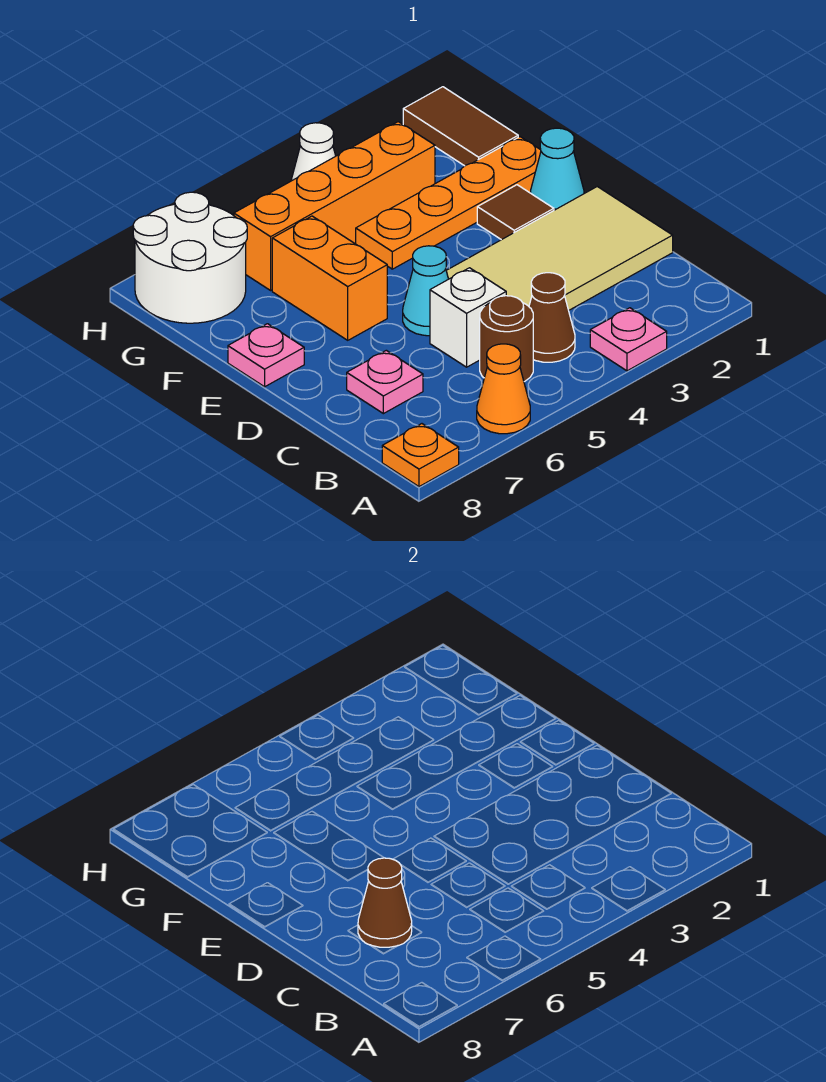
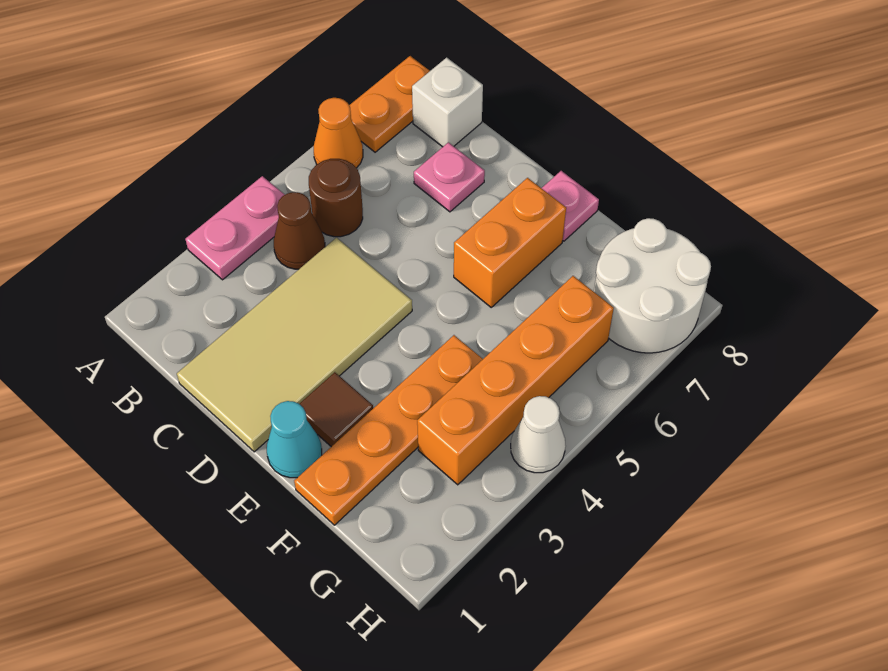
pink 1x1 plate [590,308,667,371] -> pink 1x2 plate [185,176,285,280]
orange 1x1 plate [382,424,459,487] -> orange 1x2 plate [349,56,430,152]
white 1x1 brick [430,268,506,367] -> white 1x1 brick moved to [412,58,483,147]
brown 1x1 cone [358,858,412,947] -> none
cyan 1x1 cone [403,246,448,336] -> none
orange 1x2 brick [272,216,387,340] -> orange 1x2 brick turned to [454,178,566,307]
brown 1x2 tile [403,87,518,166] -> none

